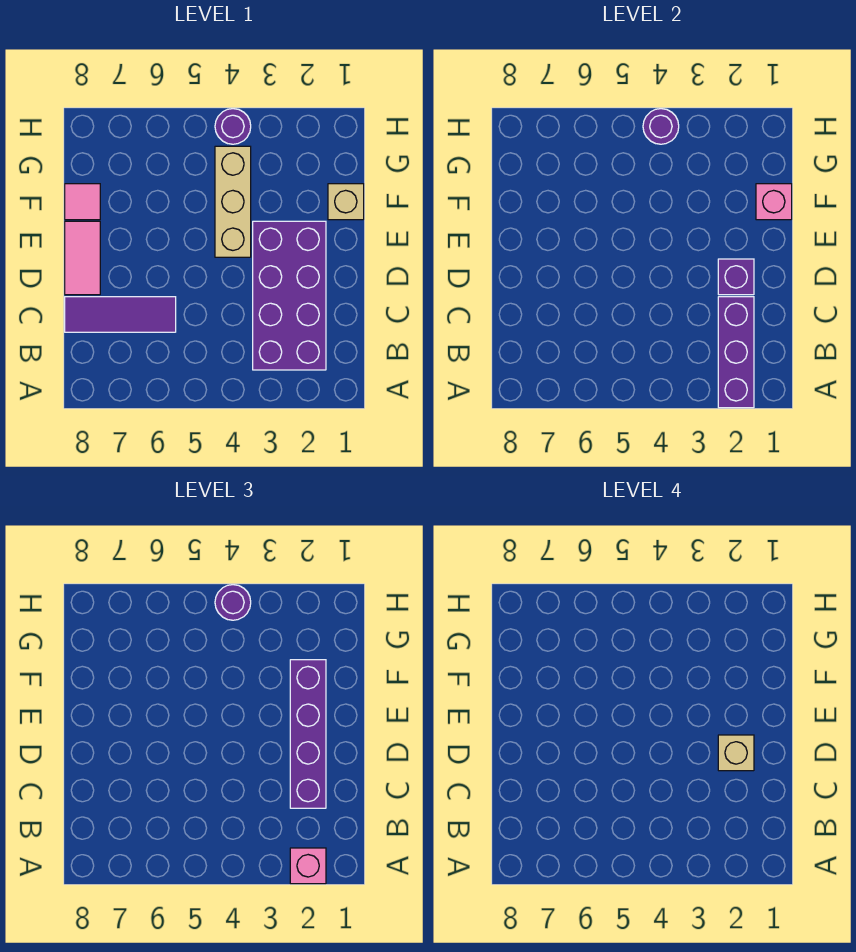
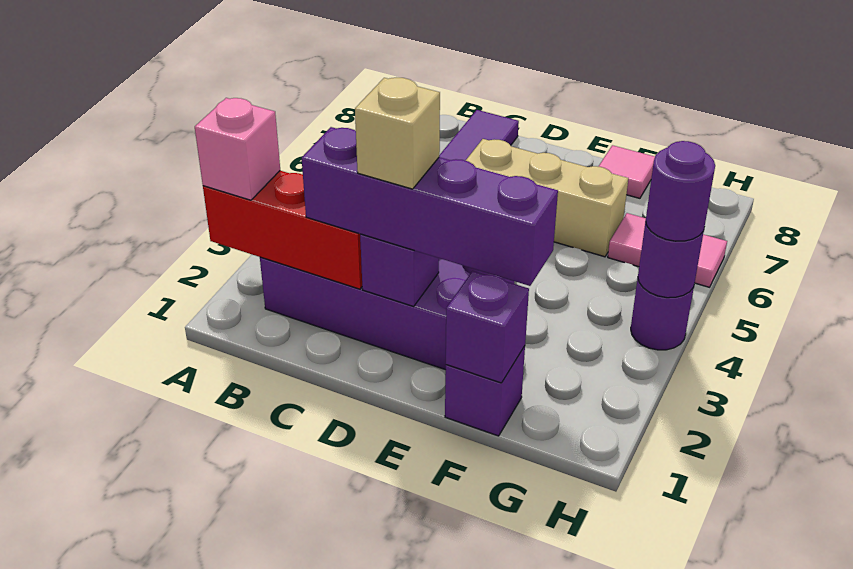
purple 1x3 brick [718,297,754,408] -> red 1x3 brick [203,171,362,289]
pink 1x2 tile [65,221,100,295] -> pink 1x2 tile moved to [608,213,727,287]
tan 1x3 brick [215,146,251,257] -> tan 1x3 brick moved to [466,139,628,257]
tan 1x1 brick [328,184,364,220] -> purple 1x1 brick [445,346,525,436]
pink 1x1 brick [756,184,792,220] -> purple 1x1 brick [446,271,529,383]

